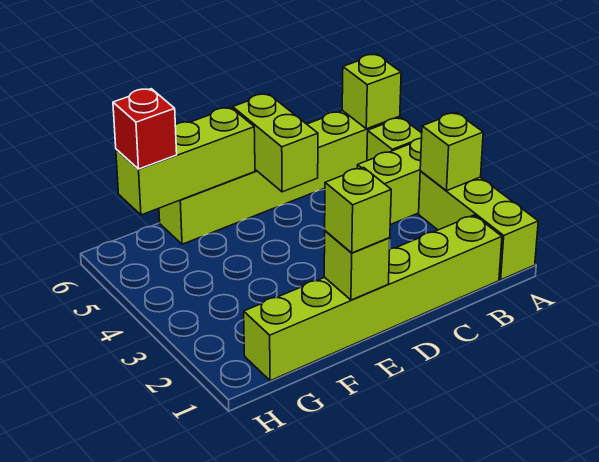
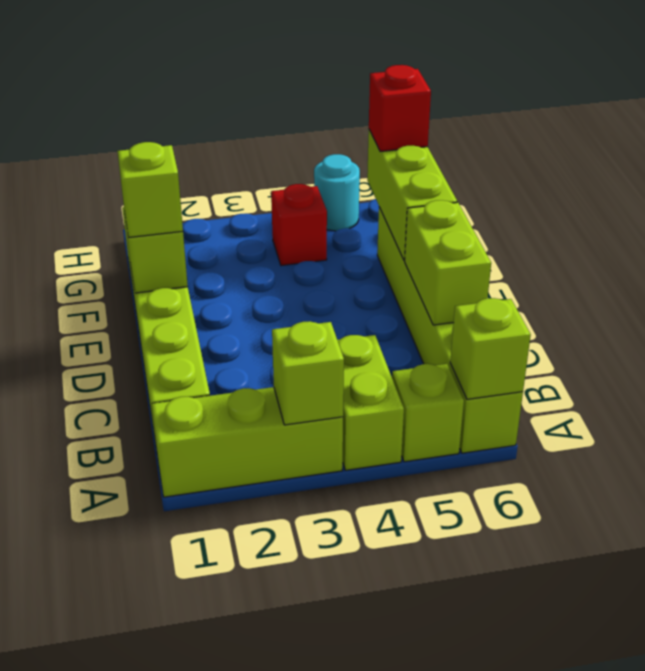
lime 1x2 brick [233,94,318,192] -> lime 1x2 brick turned to [405,200,491,325]
none -> red 1x1 brick [271,184,327,266]
none -> cyan 1x1 round brick [314,154,360,231]

